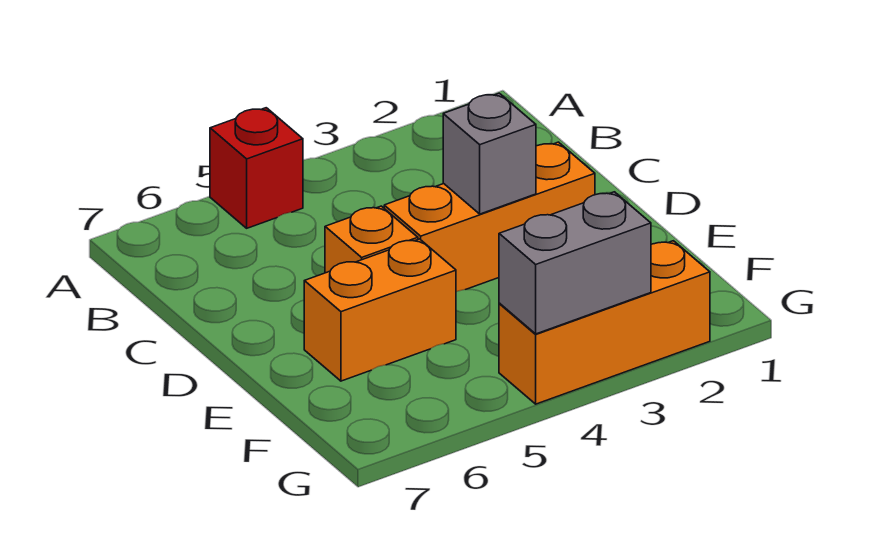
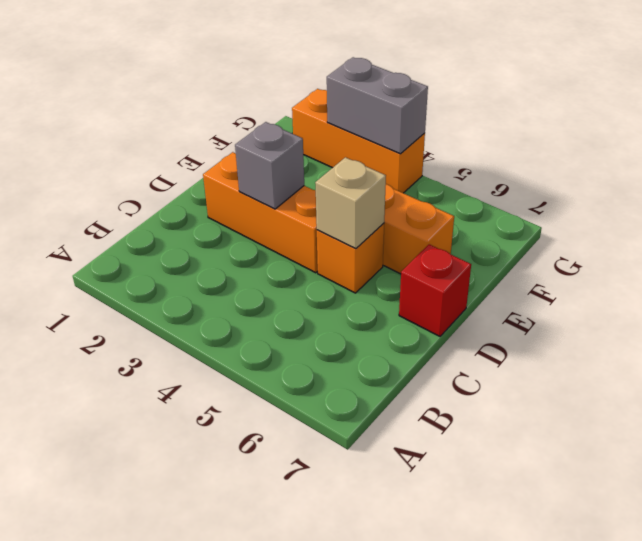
red 1x1 brick [210,108,303,228] -> red 1x1 brick moved to [399,244,471,336]
none -> tan 1x1 brick [315,157,386,249]

